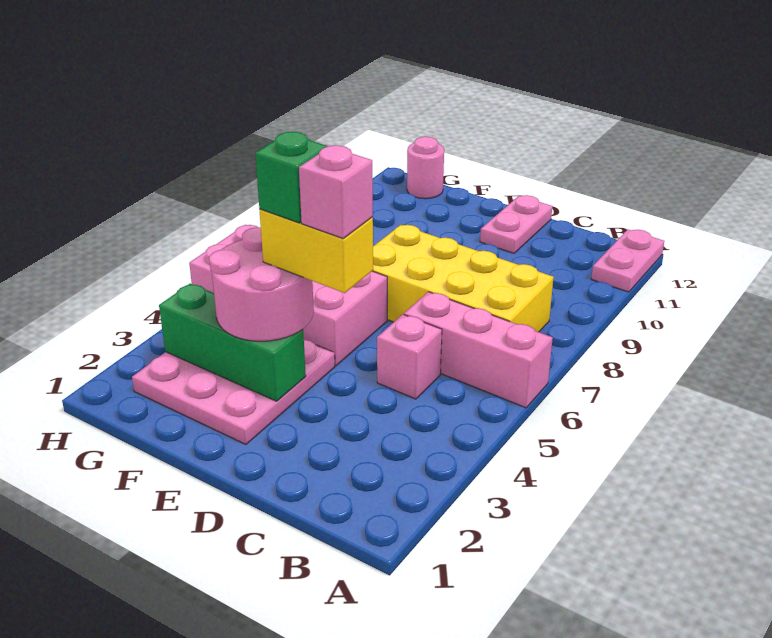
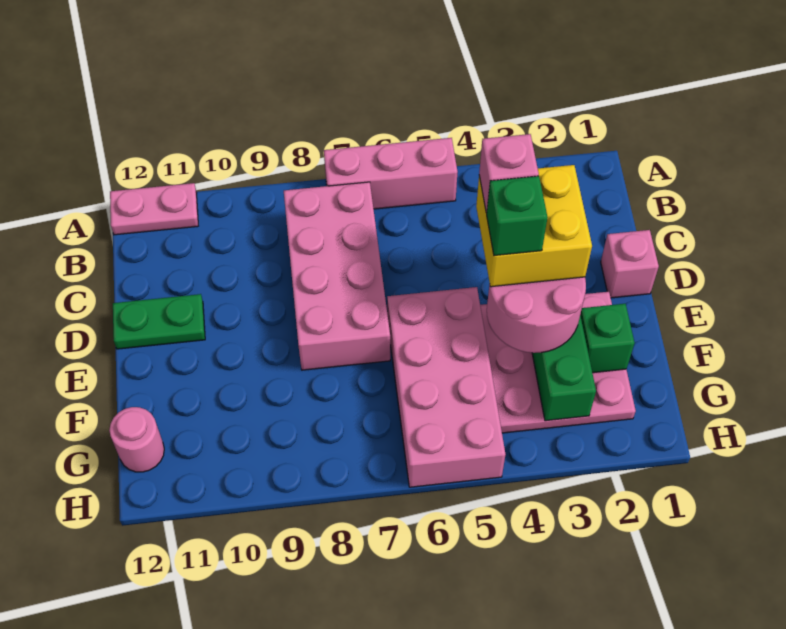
pink 1x3 brick [404,292,553,408] -> pink 1x3 brick turned to [324,138,457,209]
yellow 2x4 brick [373,225,554,332] -> pink 2x4 brick [284,182,390,370]
pink 1x1 brick [377,314,442,399] -> pink 1x1 brick moved to [601,230,659,298]
yellow 1x2 brick [259,209,373,293] -> yellow 2x2 brick [476,165,592,287]
pink 1x2 plate [480,195,552,253] -> green 1x2 plate [113,294,205,349]
none -> green 1x1 brick [580,304,635,373]

